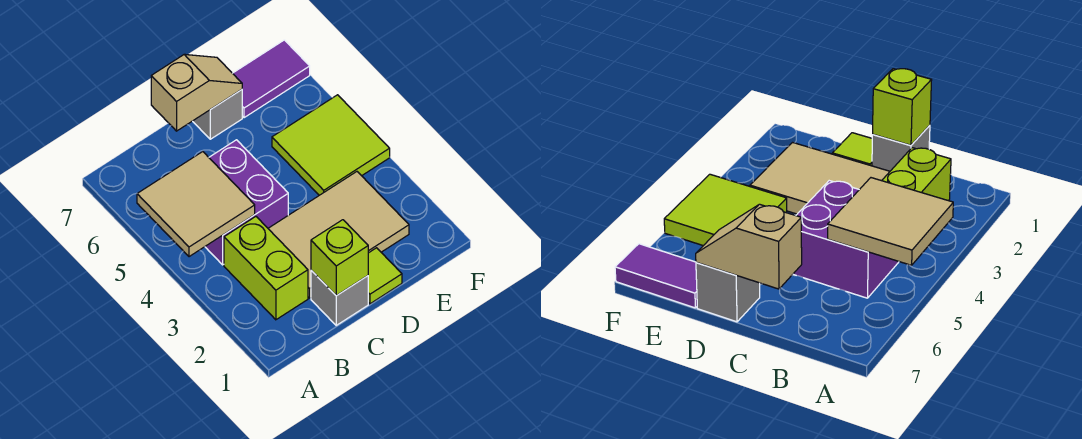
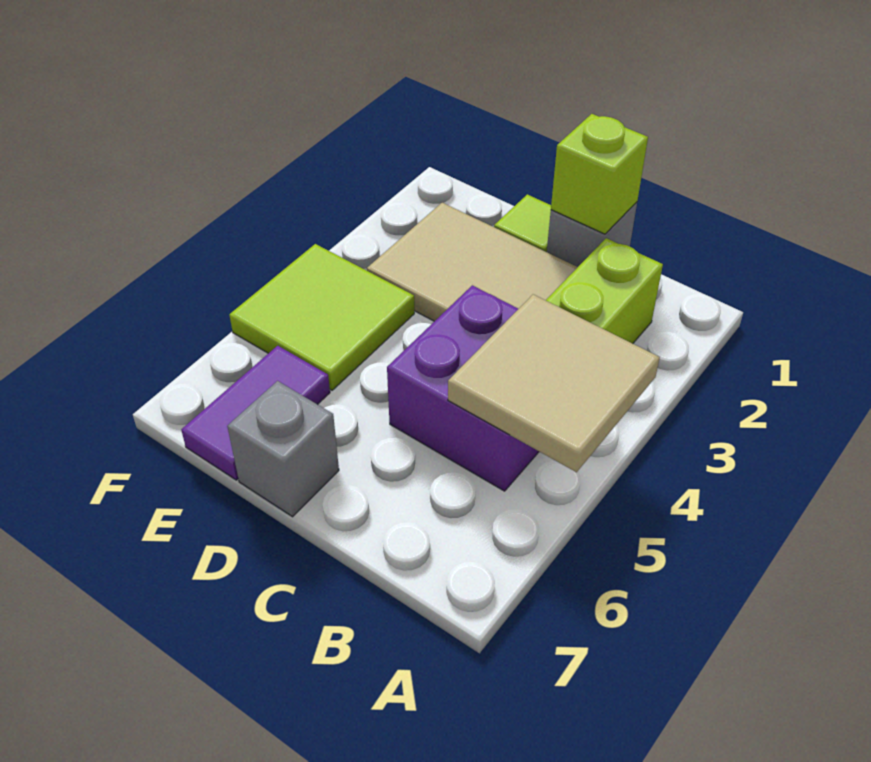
tan 1x2 slope [151,54,242,131] -> none
purple 1x2 tile [233,40,310,118] -> purple 1x2 tile turned to [181,346,330,480]

